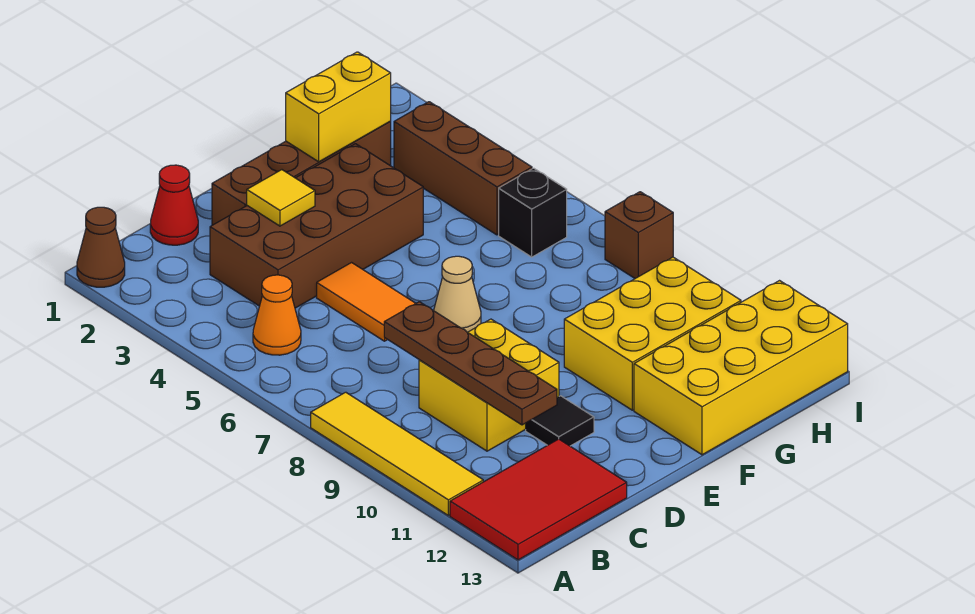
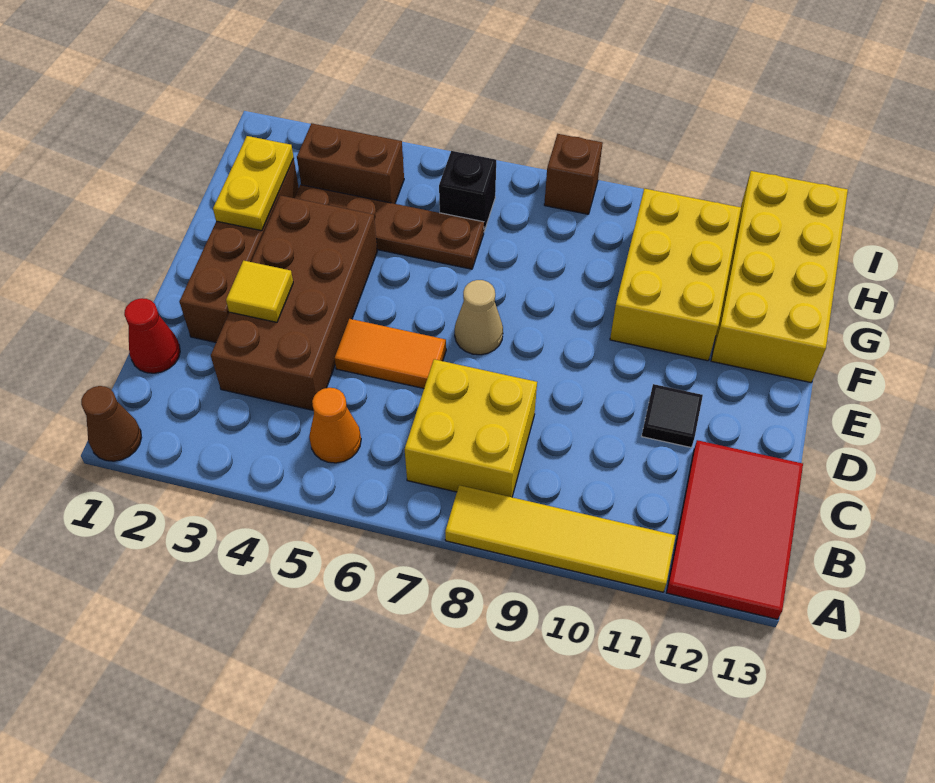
brown 1x4 plate [384,302,557,425] -> brown 1x4 plate moved to [295,185,484,269]
yellow 2x2 brick [419,319,559,451] -> yellow 2x2 brick moved to [405,359,537,497]
yellow 1x2 brick [286,52,391,162] -> yellow 1x2 plate [213,136,294,231]
brown 1x3 brick [394,102,532,235] -> brown 1x2 brick [297,123,404,204]

